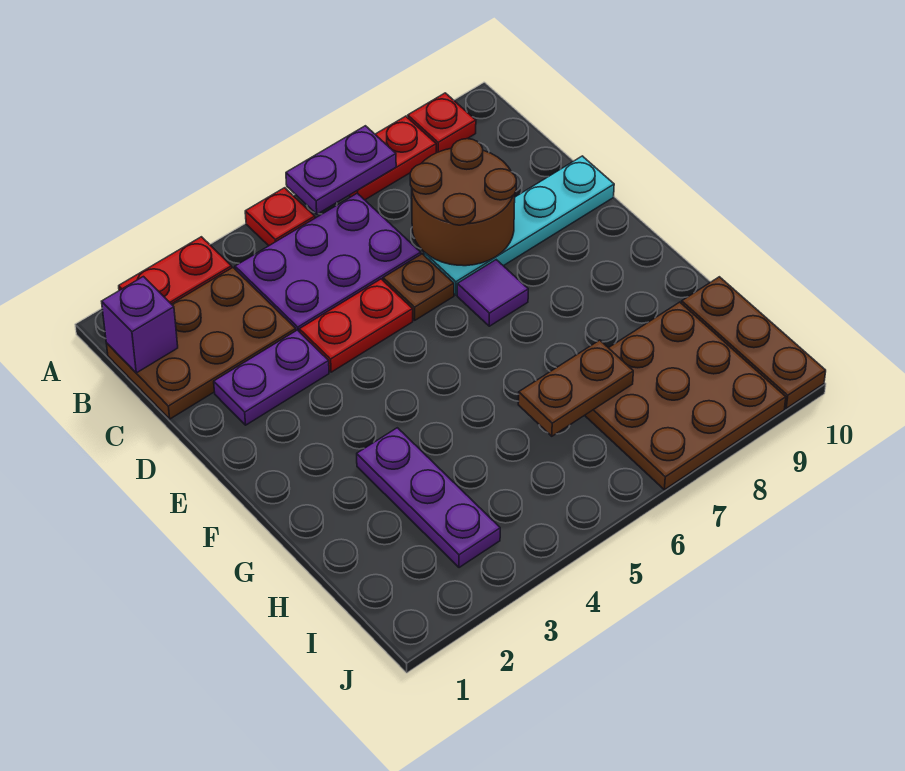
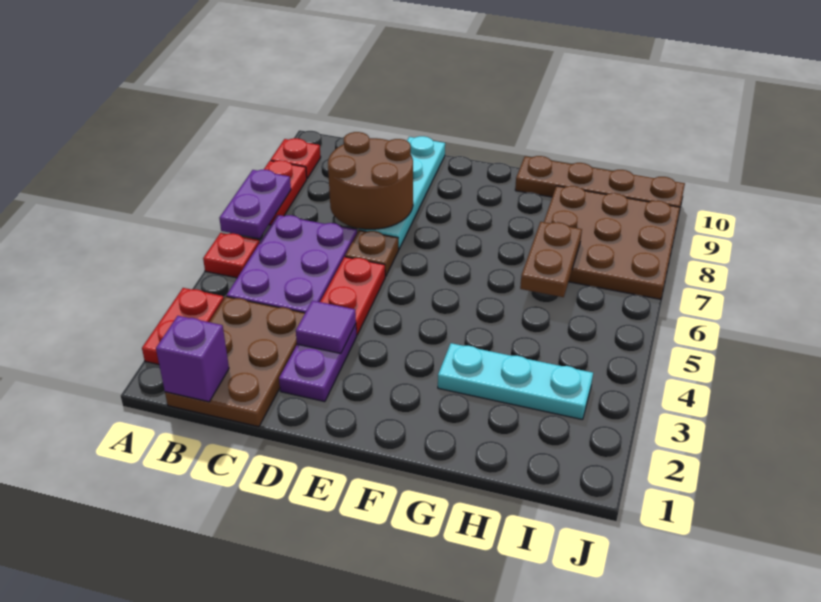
purple 1x1 tile [457,260,528,326] -> purple 1x1 tile moved to [296,301,356,354]
purple 1x3 plate [357,428,500,568] -> cyan 1x3 plate [438,343,593,420]
brown 1x3 plate [681,277,826,408] -> brown 1x4 plate [515,156,685,207]

